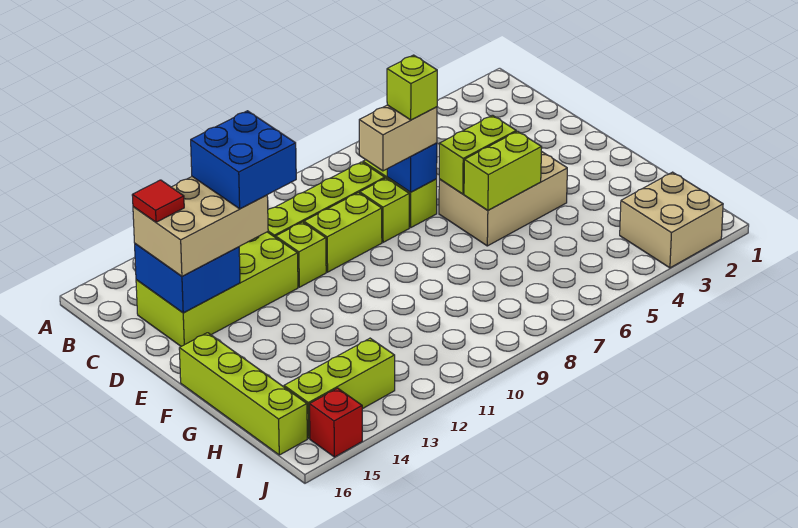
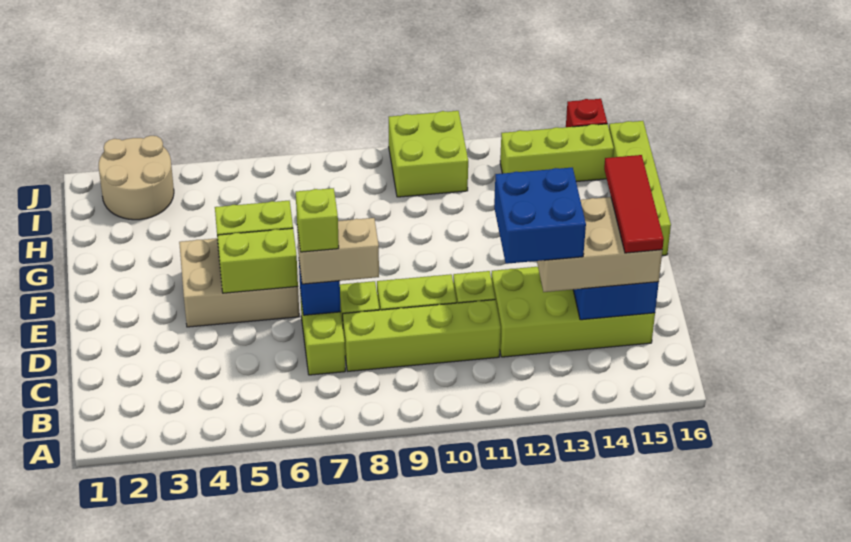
red 1x1 tile [132,180,184,222] -> red 1x3 tile [604,155,664,253]
tan 2x2 brick [620,172,723,268] -> tan 2x2 round brick [99,136,174,220]
none -> lime 2x2 brick [389,111,468,197]

